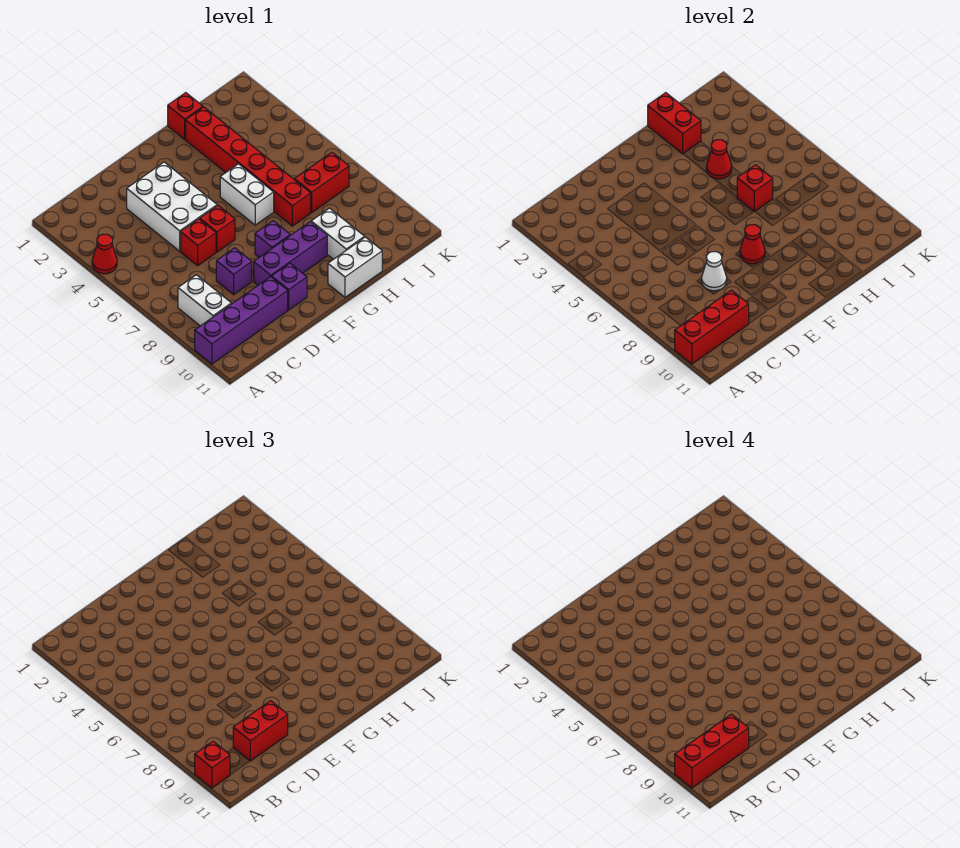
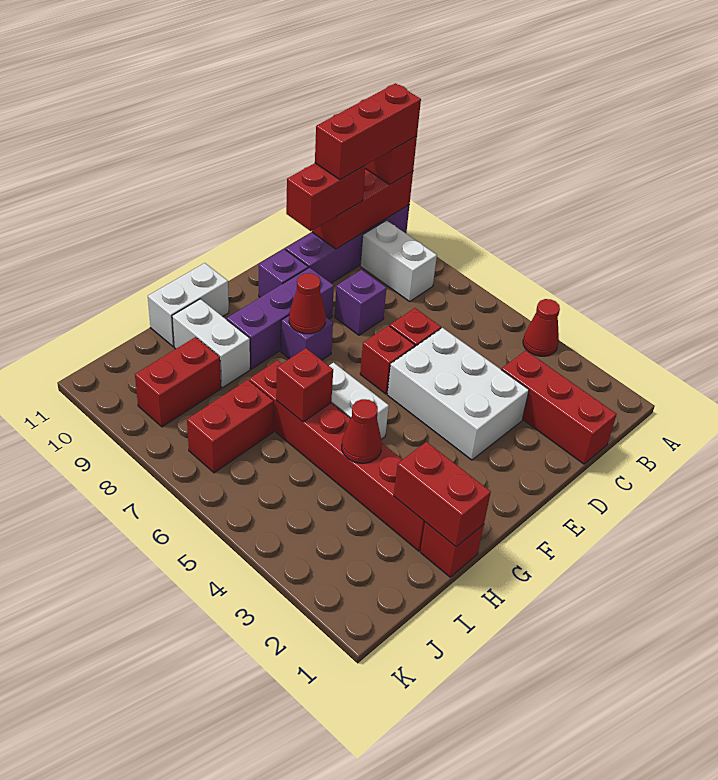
none -> red 1x3 brick [501,351,617,464]
white 1x1 cone [702,252,727,291] -> none
none -> red 1x2 brick [135,337,221,427]

